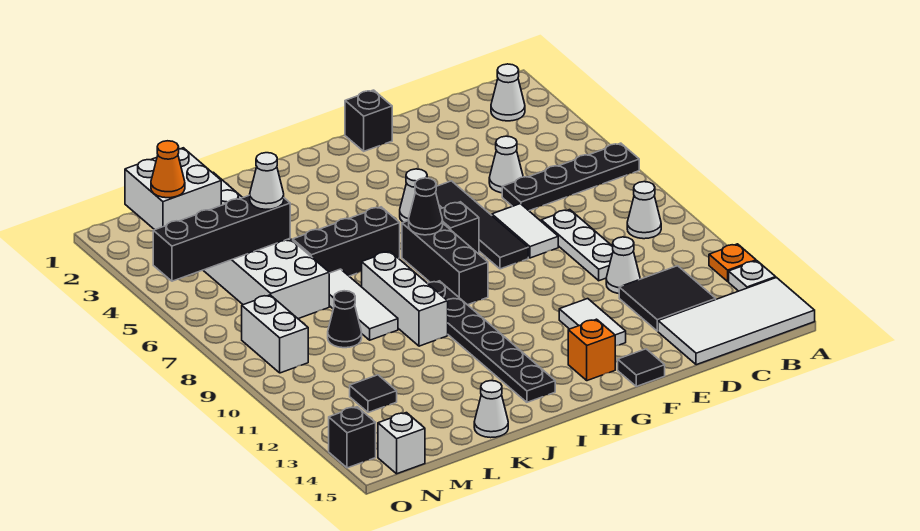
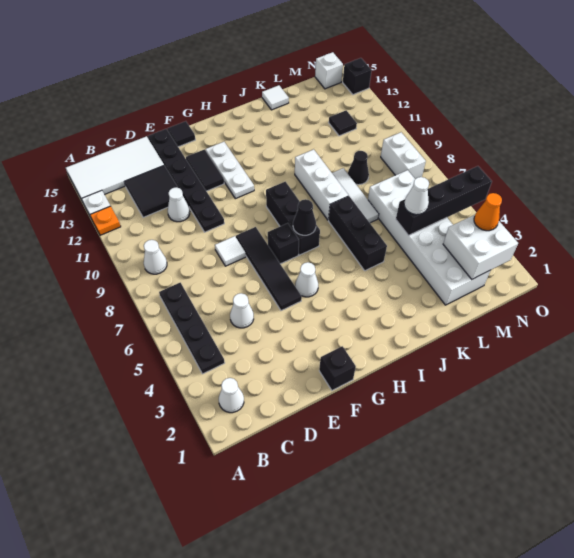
black 1x4 plate [502,143,639,211] -> black 1x4 plate turned to [159,283,225,374]
white 1x3 plate [541,210,613,281] -> white 1x3 plate moved to [206,142,254,199]
white 1x2 tile [492,204,558,258] -> white 1x1 tile [215,236,246,266]
white 1x2 tile [559,299,626,346] -> black 1x2 tile [186,149,224,191]
orange 1x1 brick [568,319,615,381] -> none
black 1x3 brick [293,207,400,276] -> black 1x3 brick turned to [329,196,387,271]
black 1x6 plate [428,281,555,402] -> black 1x6 plate moved to [148,129,224,232]
white 1x1 cone [474,381,508,438] -> white 1x1 tile [262,85,289,110]

